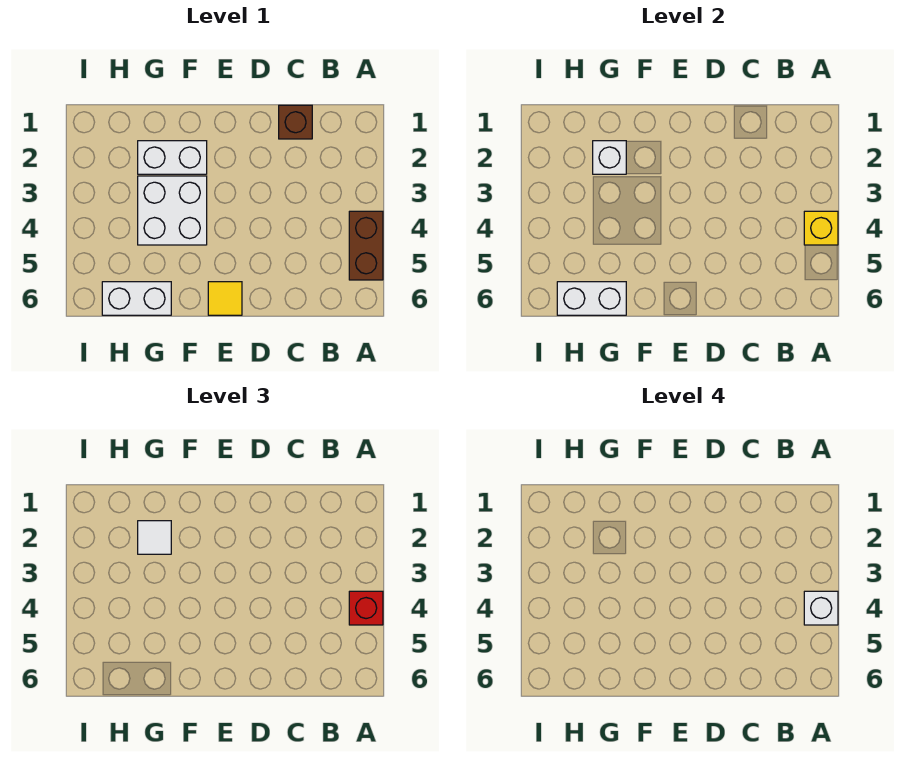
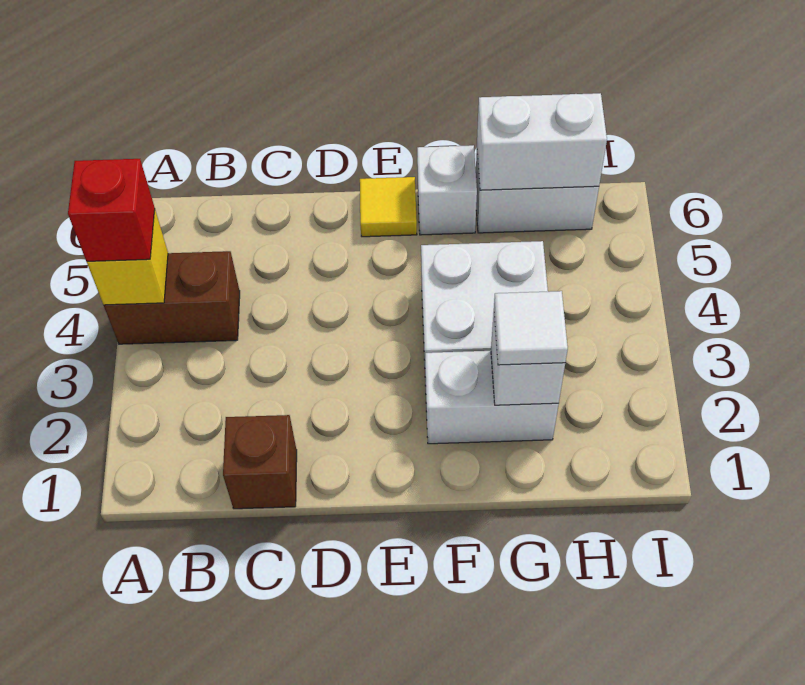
brown 1x2 brick [349,211,383,280] -> brown 1x2 brick turned to [104,251,240,344]
white 1x1 brick [804,591,838,625] -> white 1x1 brick moved to [417,145,477,235]

